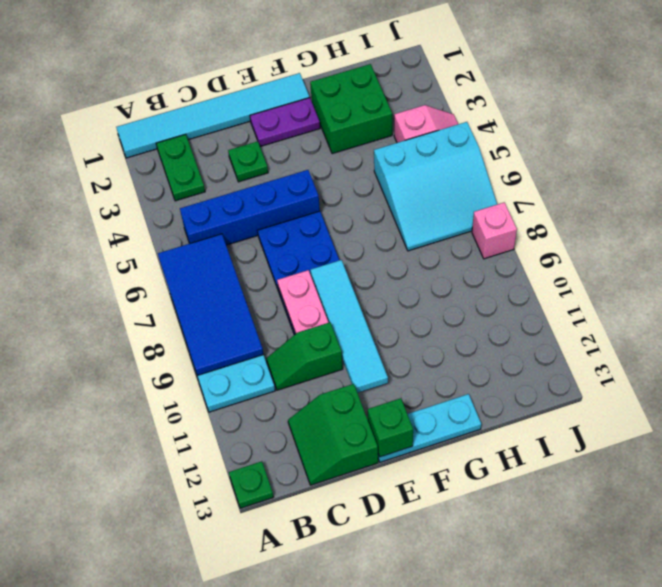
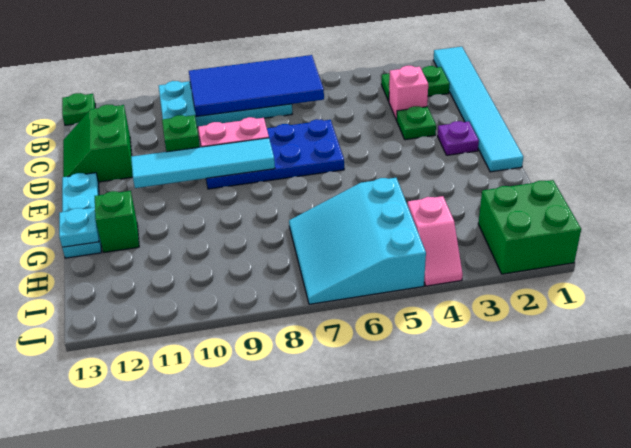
blue 1x4 brick [180,170,320,245] -> none
green 2x2 slope [288,384,378,485] -> green 2x2 slope turned to [63,105,133,182]
purple 1x2 plate [250,98,320,147] -> purple 1x1 plate [438,121,479,155]
green 1x1 brick [368,398,413,457] -> green 1x1 brick moved to [95,191,139,252]
green 2x2 brick [310,64,392,154] -> green 2x2 brick moved to [478,180,581,274]
none -> cyan 1x1 plate [59,208,99,247]
pink 1x1 brick [472,202,517,259] -> pink 1x1 brick moved to [389,66,428,120]

